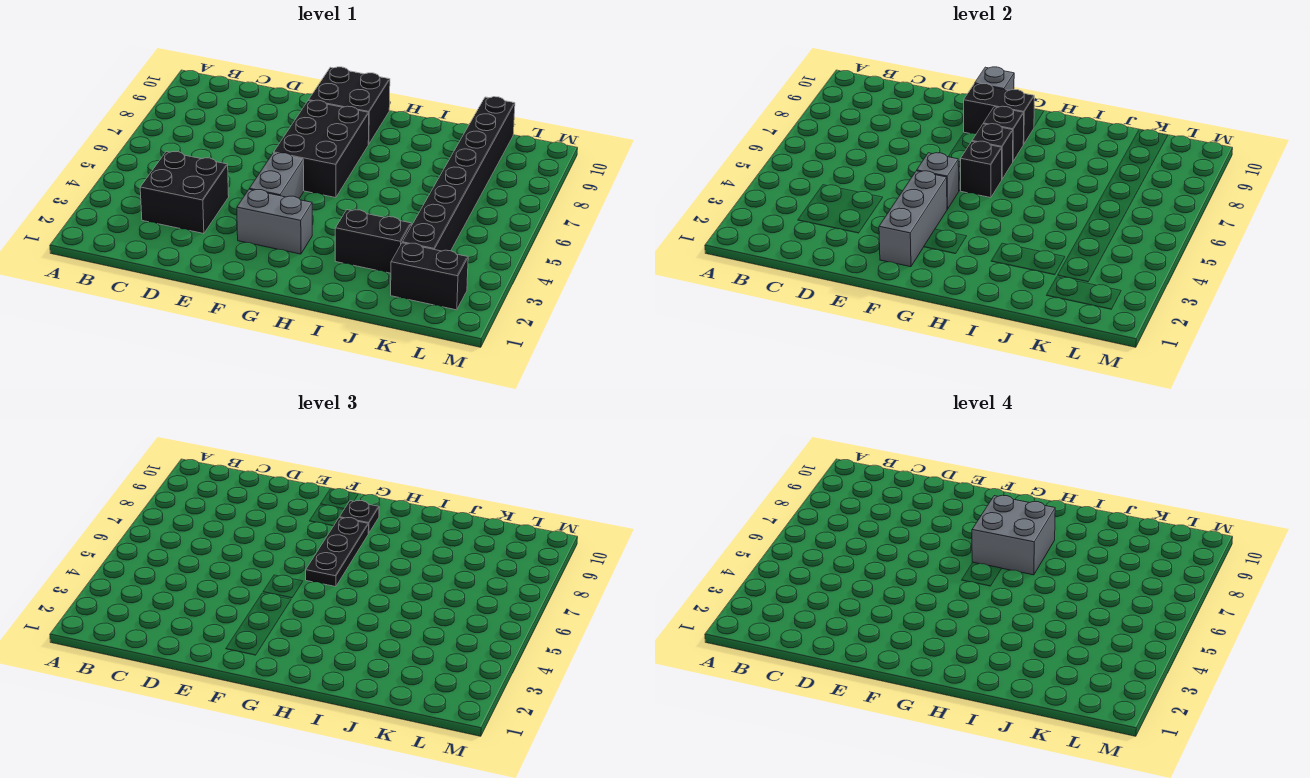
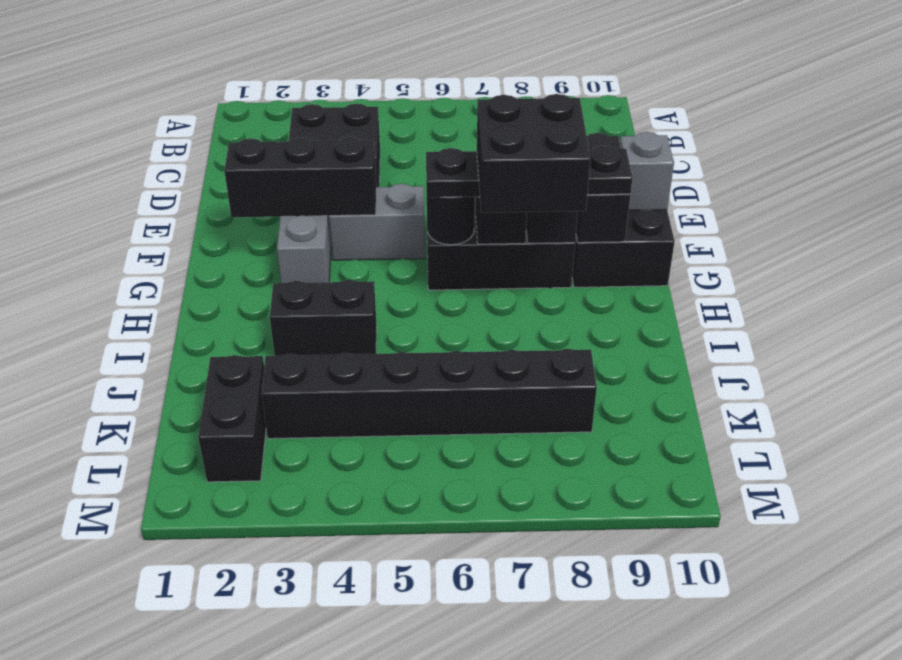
grey 1x3 brick [879,171,947,267] -> black 1x3 brick [224,137,376,217]
grey 1x1 brick [917,153,959,209] -> none
black 1x1 brick [961,141,1002,198] -> black 1x1 round brick [426,186,475,245]
grey 2x2 brick [972,495,1055,575] -> black 2x2 brick [477,94,591,212]
black 1x2 brick [335,210,411,273] -> black 1x2 brick turned to [270,280,377,356]
black 1x8 brick [402,97,515,251] -> black 1x6 brick [261,349,597,439]

